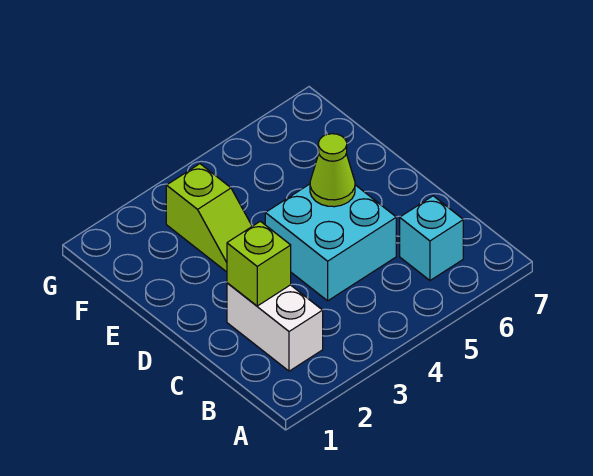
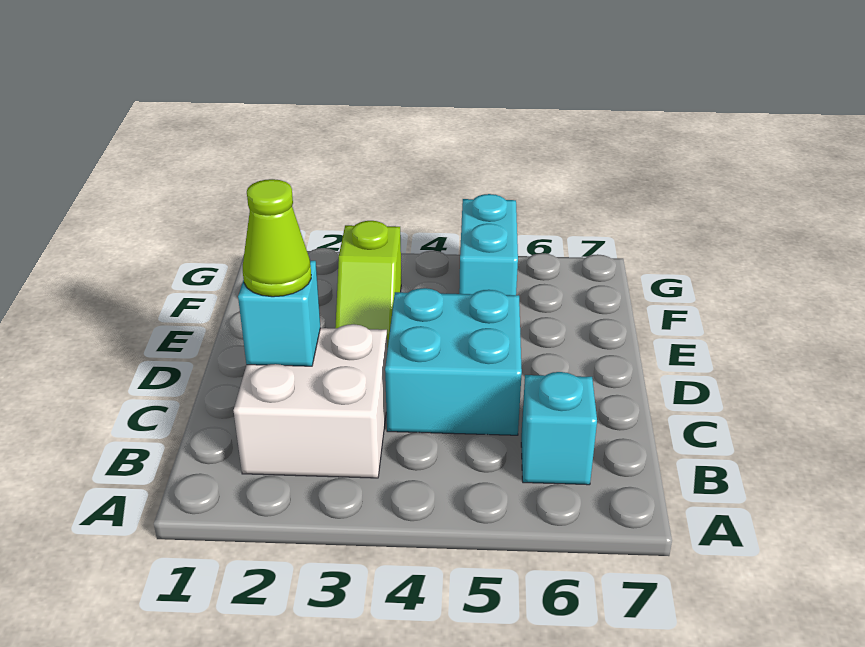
white 1x2 brick [227,283,323,371] -> white 2x2 brick [234,324,387,478]
lime 1x1 brick [227,221,291,306] -> cyan 1x1 brick [238,261,321,366]
lime 1x1 cone [310,134,355,207] -> lime 1x1 cone moved to [243,179,311,297]
none -> cyan 1x2 brick [459,194,518,295]

